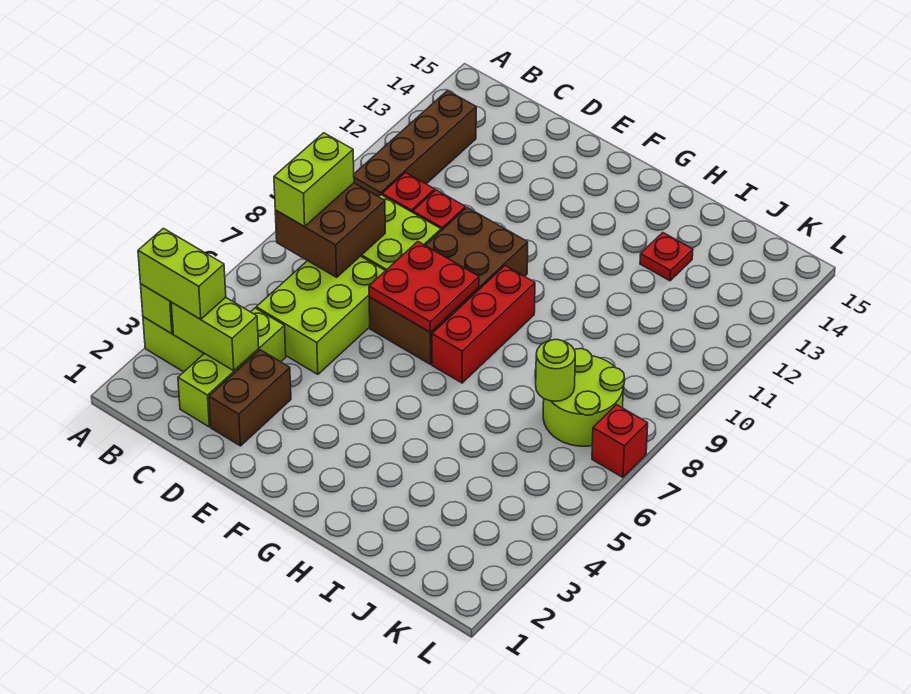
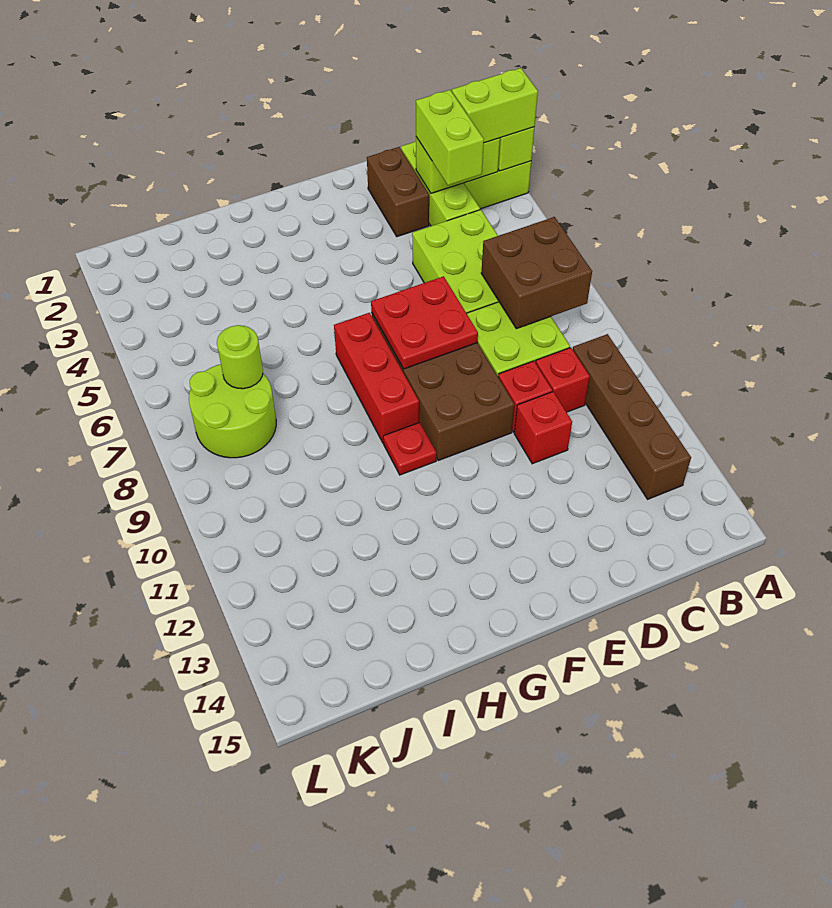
lime 1x2 brick [274,133,354,227] -> lime 1x2 brick moved to [416,90,484,185]
red 1x1 plate [640,233,693,281] -> red 1x1 plate moved to [383,422,436,475]
red 1x1 brick [592,405,648,477] -> red 1x1 brick moved to [514,392,572,464]

